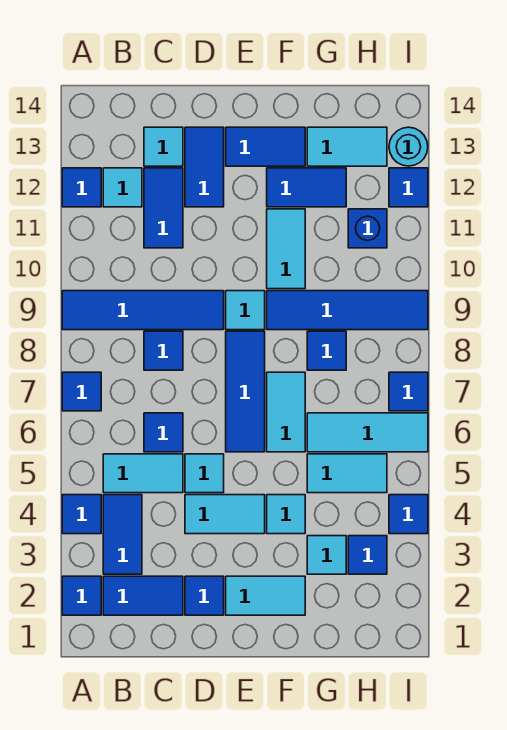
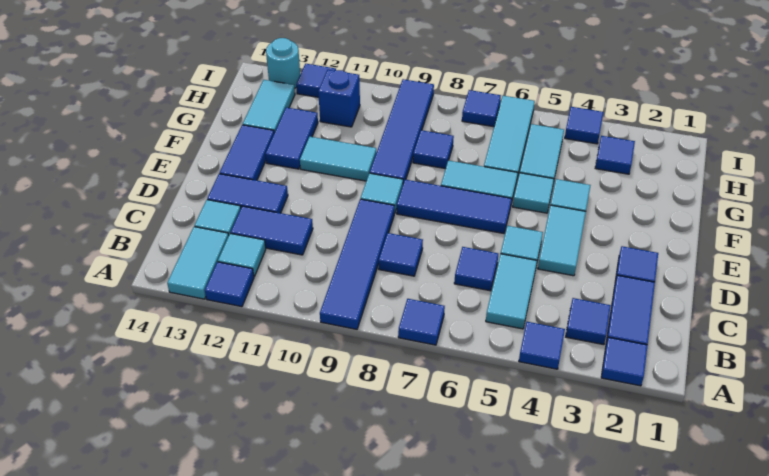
blue 1x2 tile [103,495,142,574] -> blue 1x1 tile [566,298,611,345]
cyan 1x2 tile [226,576,305,615] -> cyan 1x2 tile moved to [167,227,229,299]
cyan 1x1 tile [307,536,346,574] -> cyan 1x1 tile moved to [513,173,554,213]

